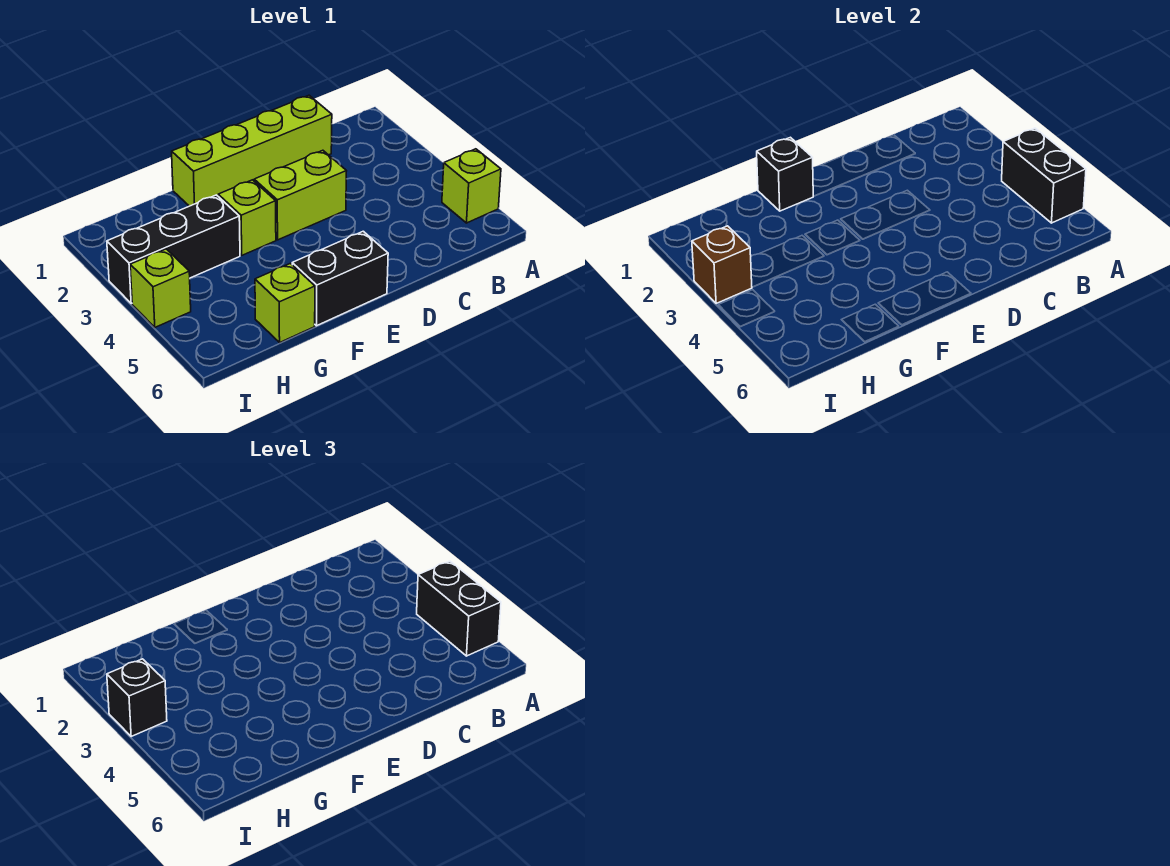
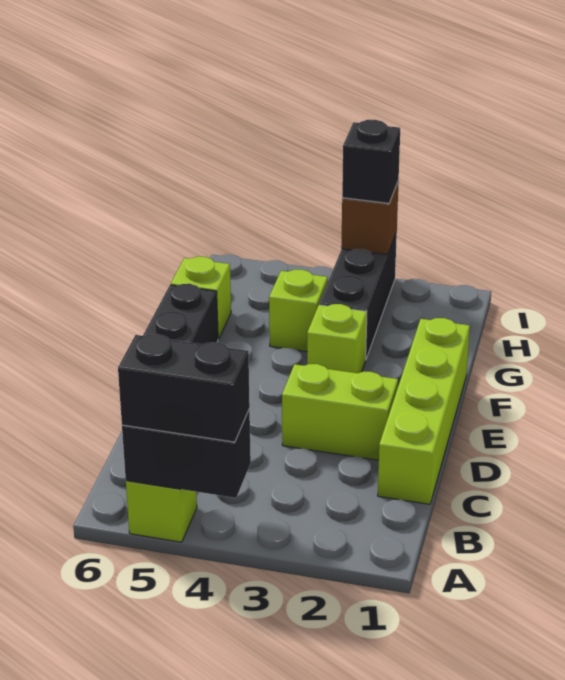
lime 1x2 brick [254,150,346,240] -> lime 1x2 brick turned to [282,364,398,460]
black 1x1 brick [757,137,813,211] -> none
lime 1x1 brick [130,249,191,327] -> lime 1x1 brick moved to [269,270,328,352]

